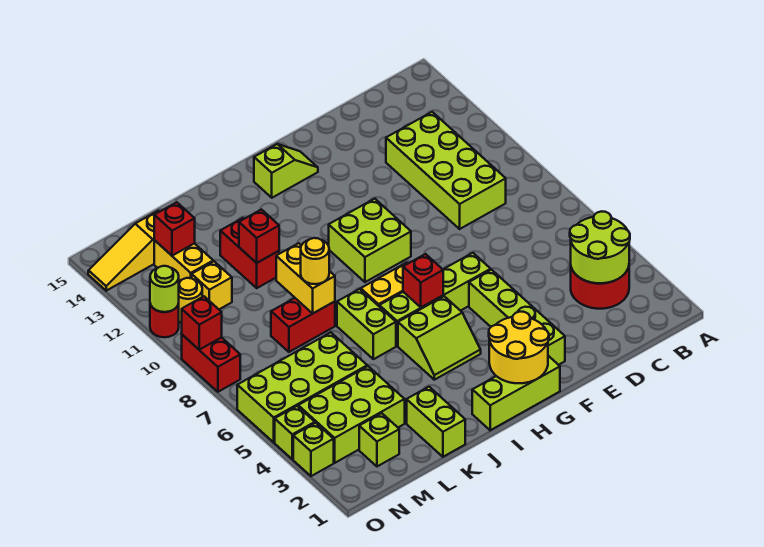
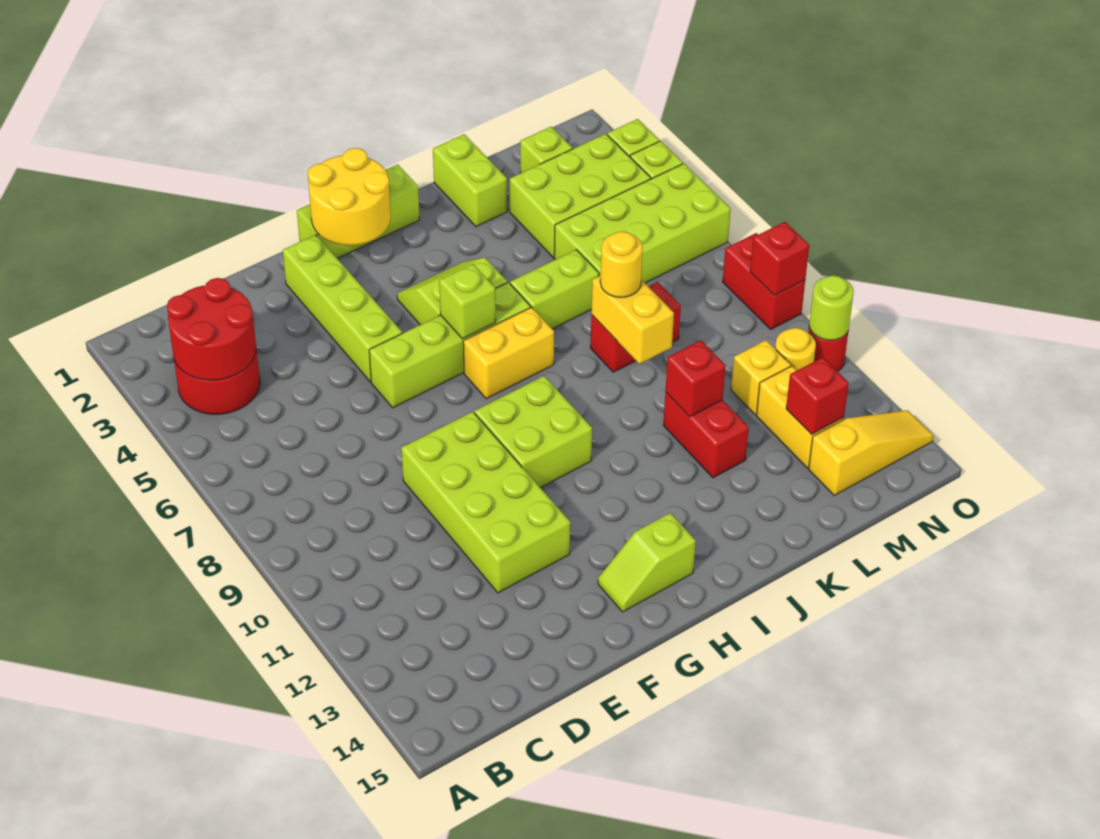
lime 2x2 round brick [570,211,630,283] -> red 2x2 round brick [167,278,256,380]
lime 2x4 brick [386,112,506,229] -> lime 2x4 brick moved to [401,412,570,593]
red 1x1 brick [403,254,443,307] -> lime 1x1 brick [439,264,496,339]
lime 1x2 brick [337,289,396,359] -> lime 1x2 brick turned to [510,250,599,329]

